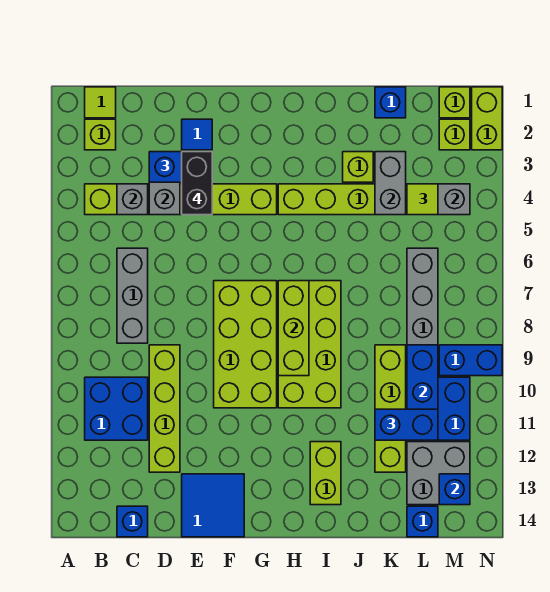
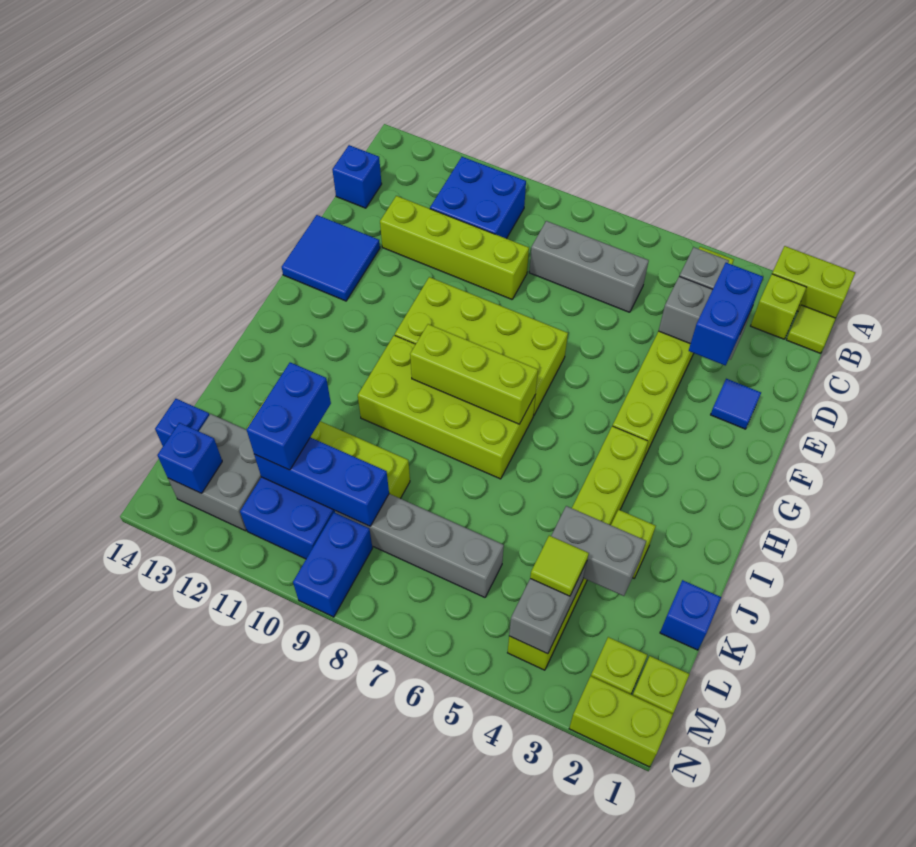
black 1x2 brick [182,152,212,215] -> none
lime 1x2 brick [310,442,341,505] -> lime 1x2 brick moved to [772,246,855,318]

